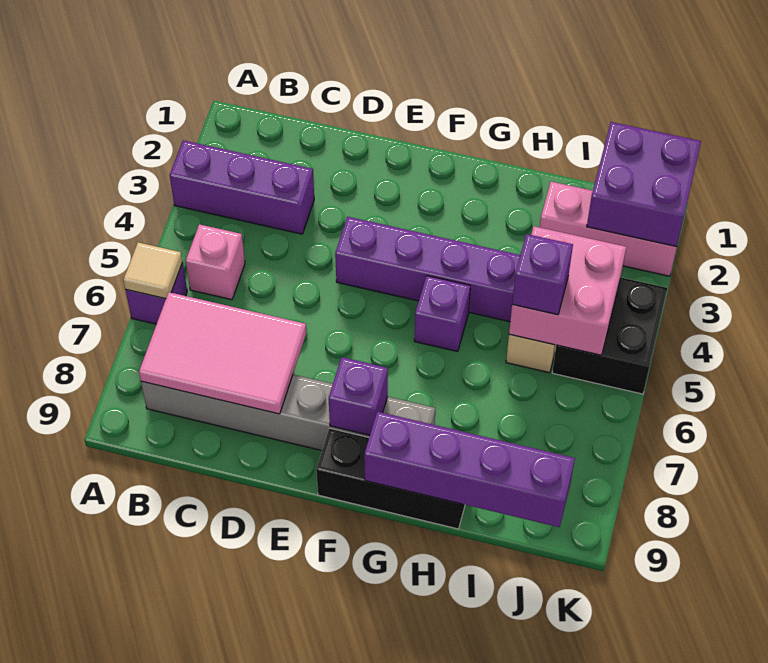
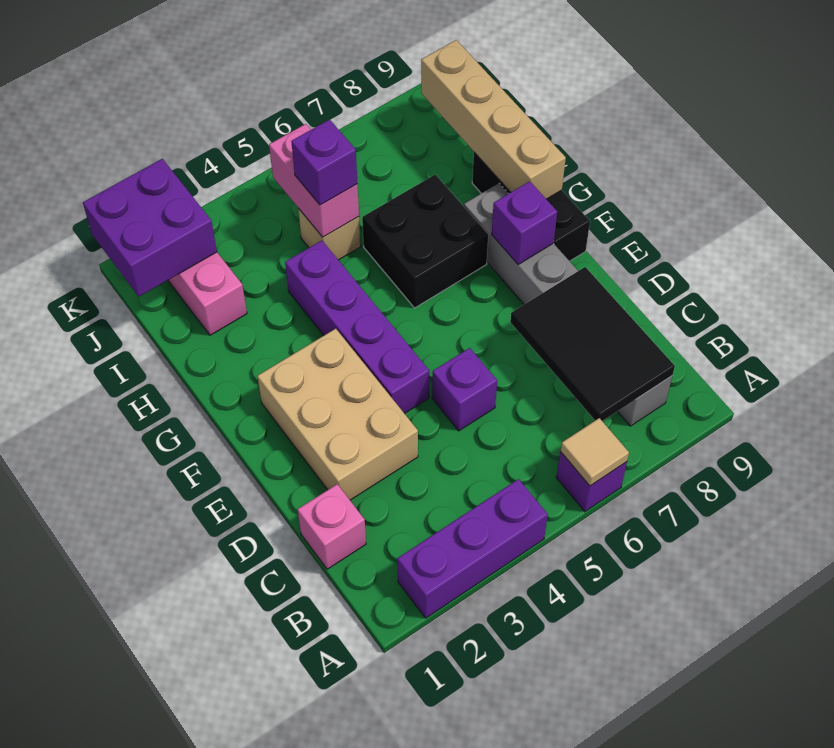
purple 1x3 brick [170,140,314,234] -> purple 1x3 brick turned to [397,479,548,618]
pink 1x1 brick [186,224,245,300] -> pink 1x1 brick moved to [298,484,366,569]
pink 2x3 tile [139,292,306,414] -> black 2x3 tile [510,267,675,421]
none -> tan 2x3 brick [257,329,418,500]
purple 1x1 brick [414,276,470,352] -> purple 1x1 brick moved to [432,348,497,431]
purple 1x4 brick [364,412,575,527] -> tan 1x4 brick [421,40,566,199]
pink 2x2 brick [509,226,626,355] -> pink 1x2 brick [269,124,359,237]
black 2x2 brick [552,278,667,394] -> black 2x2 brick moved to [362,175,488,308]

